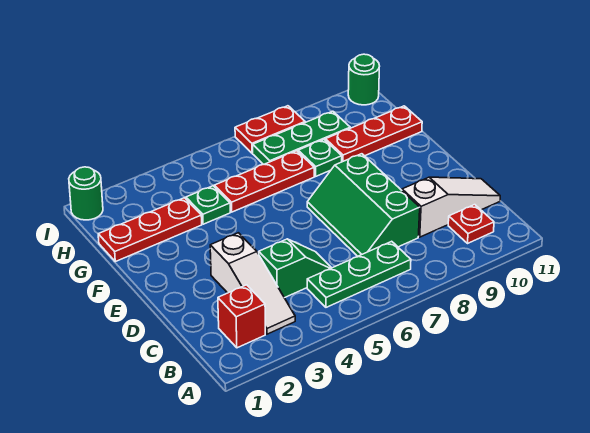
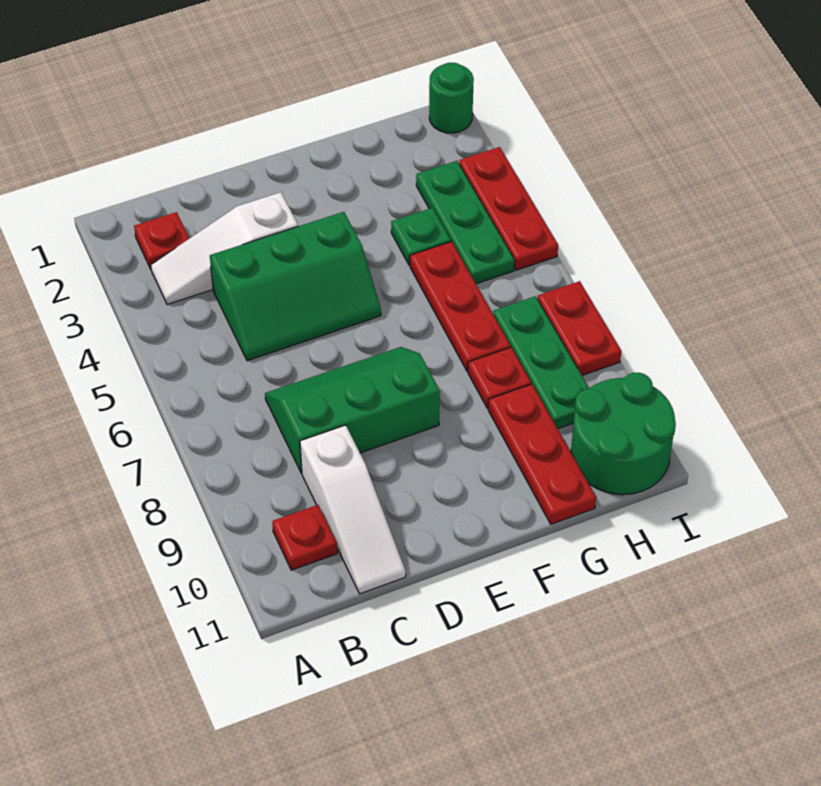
red 1x1 brick [218,285,265,348] -> red 1x1 plate [134,212,189,269]
green 1x3 plate [307,241,411,307] -> green 1x3 plate moved to [416,161,514,284]
green 1x2 slope [259,239,331,298] -> green 2x3 slope [210,212,381,361]
red 1x3 plate [98,198,202,262] -> red 1x3 plate moved to [459,147,558,270]
green 1x1 plate [298,140,342,176] -> red 1x1 plate [468,347,531,408]
green 1x1 round brick [348,54,379,105] -> green 2x2 round brick [571,373,676,495]

